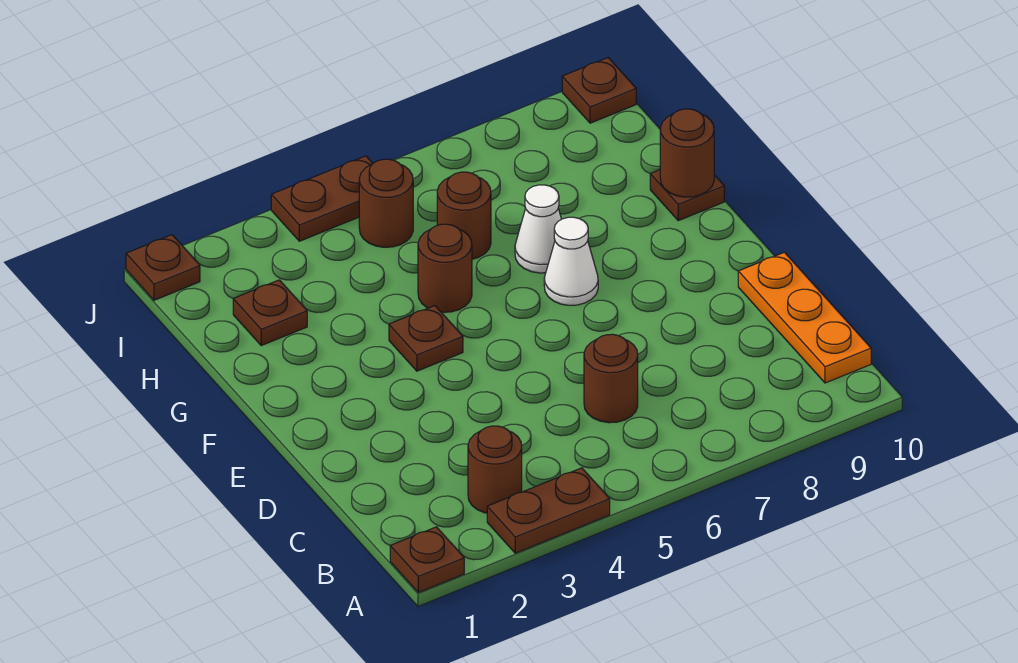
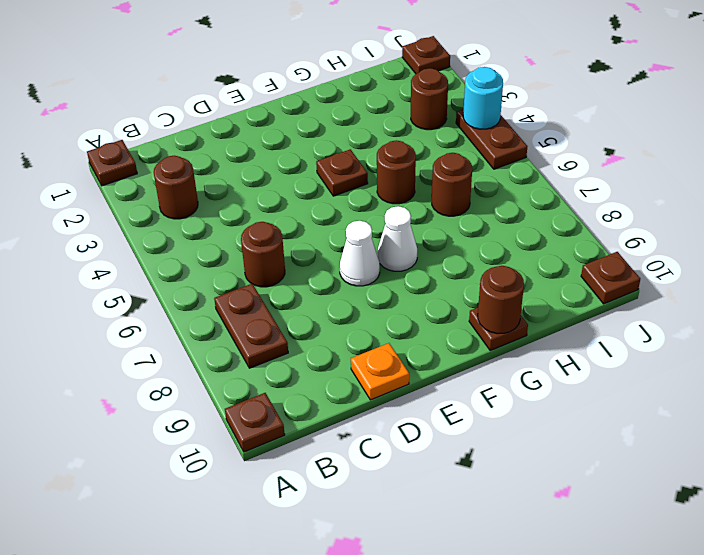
brown 1x2 plate [487,468,610,553] -> brown 1x2 plate moved to [214,284,288,368]
orange 1x3 plate [738,252,871,383] -> orange 1x1 plate [351,343,409,400]
white 1x1 cone [515,185,561,273] -> white 1x1 cone moved to [340,221,380,286]
brown 1x1 plate [233,280,307,346] -> brown 1x1 plate moved to [225,393,285,452]
brown 1x1 round brick [359,159,413,247] -> brown 1x1 round brick moved to [411,68,448,130]
none -> cyan 1x1 round brick [463,67,503,129]

